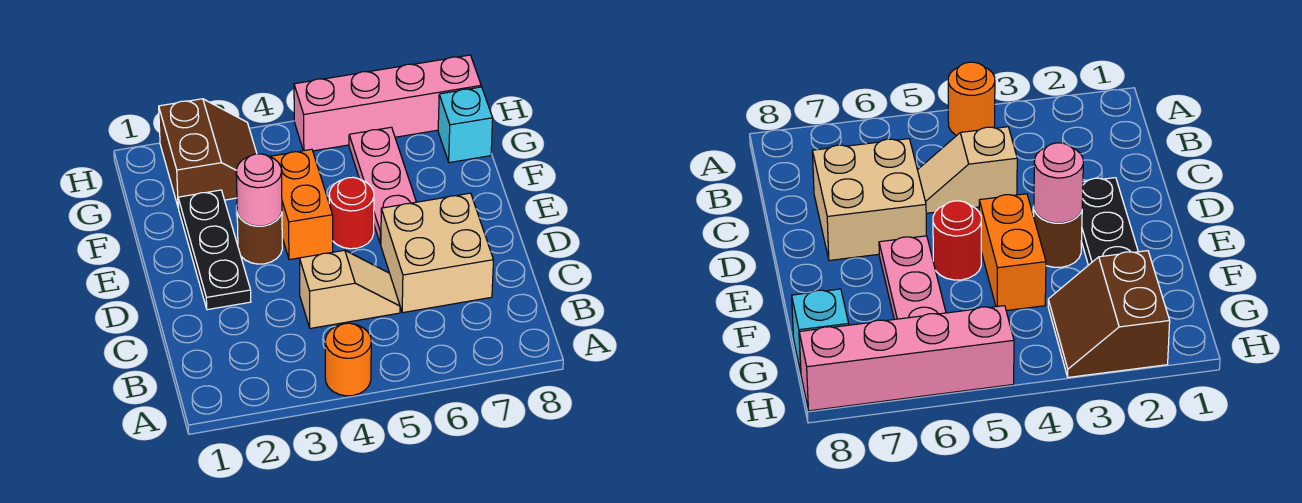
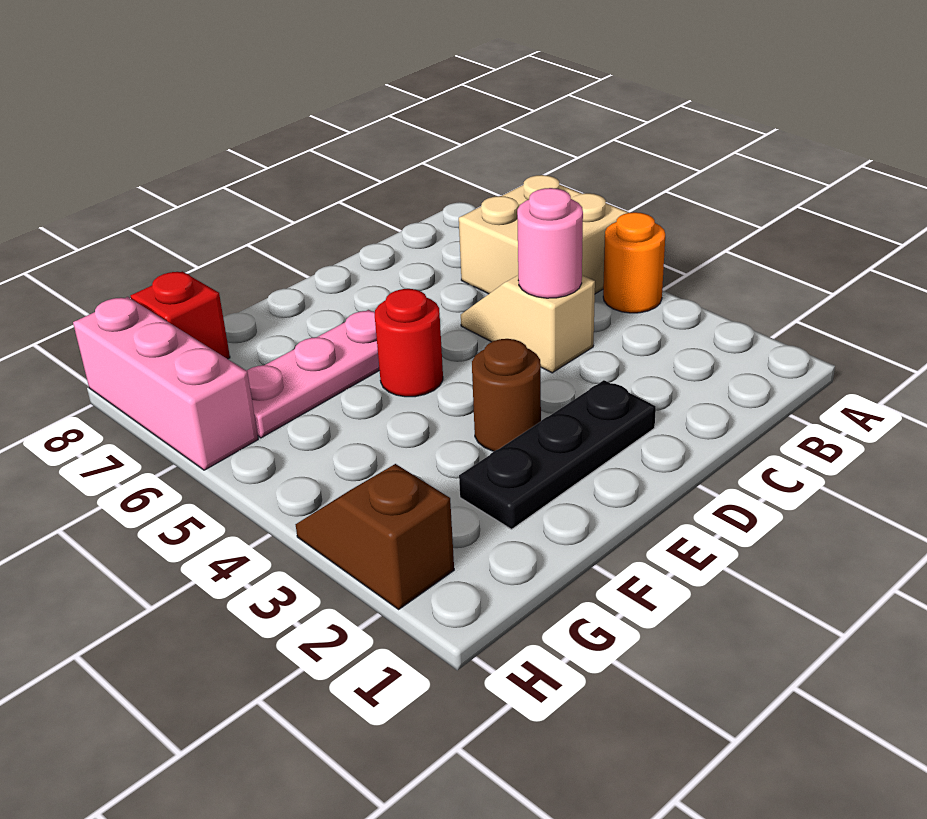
tan 2x2 brick [381,193,493,313] -> tan 2x2 brick moved to [459,175,629,294]
pink 1x1 round brick [236,154,282,226] -> pink 1x1 round brick moved to [517,188,583,298]
orange 1x2 brick [270,149,333,260] -> none
brown 2x2 slope [159,99,257,208] -> brown 1x2 slope [295,464,454,609]
cyan 1x1 brick [438,87,493,163] -> red 1x1 brick [131,271,230,359]
pink 1x4 brick [294,55,481,151] -> pink 1x3 brick [73,297,258,470]

